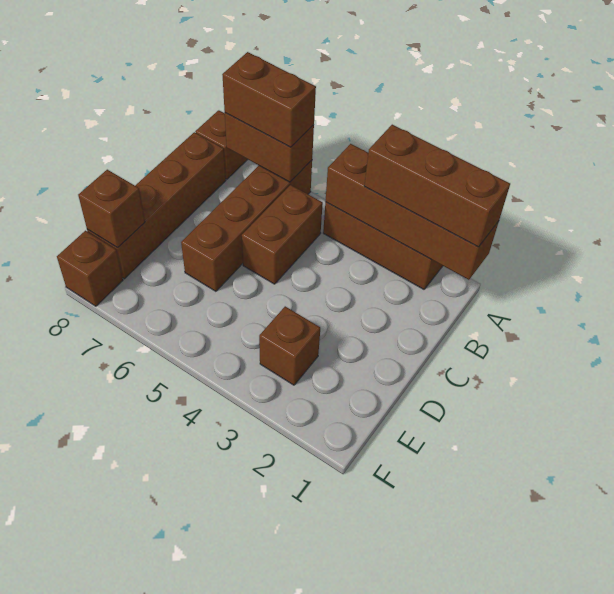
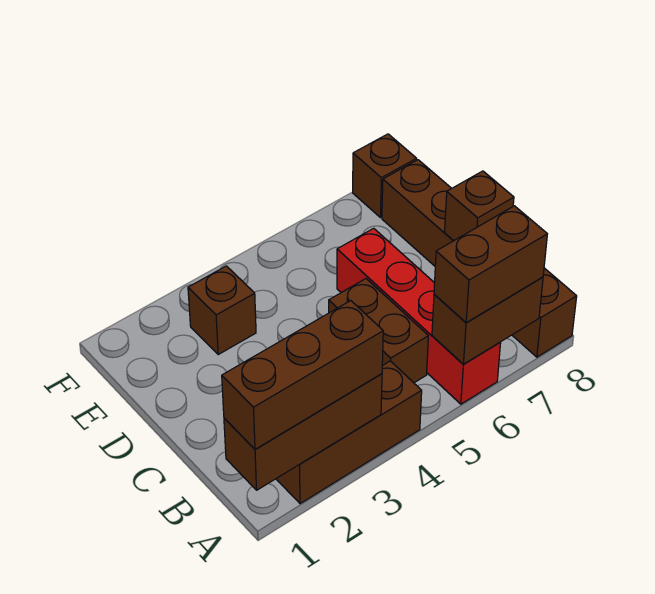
brown 1x4 brick [325,144,499,280] -> brown 1x3 brick [224,374,382,490]
brown 1x4 brick [181,160,312,291] -> red 1x4 brick [337,228,501,404]
brown 1x1 brick [78,170,145,248] -> brown 1x1 brick moved to [445,171,514,241]

